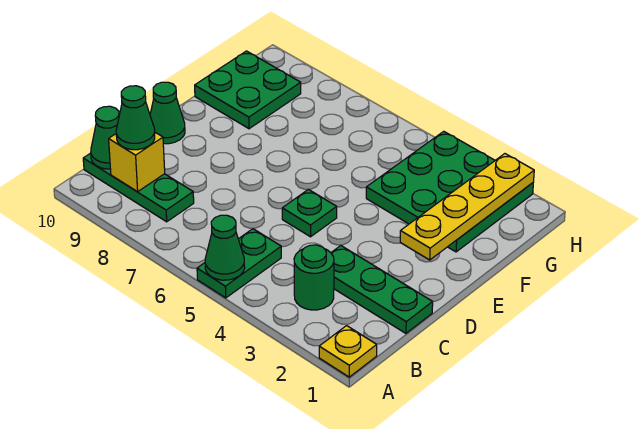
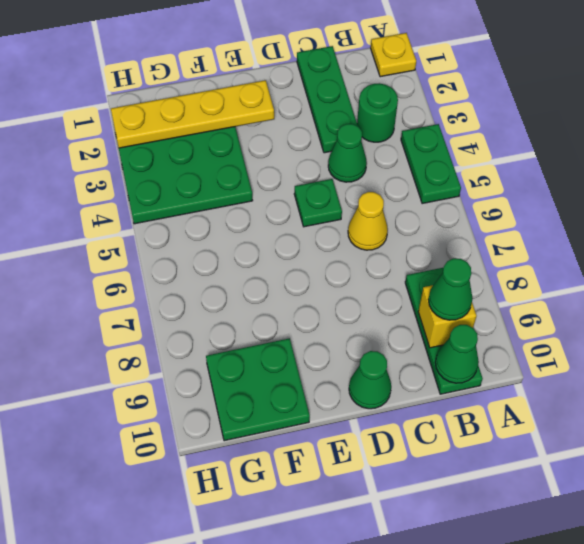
green 1x2 plate [197,229,281,298] -> green 1x2 plate turned to [401,124,461,204]
green 1x1 cone [205,215,245,280] -> green 1x1 cone moved to [328,124,367,182]
none -> yellow 1x1 cone [348,192,388,250]

